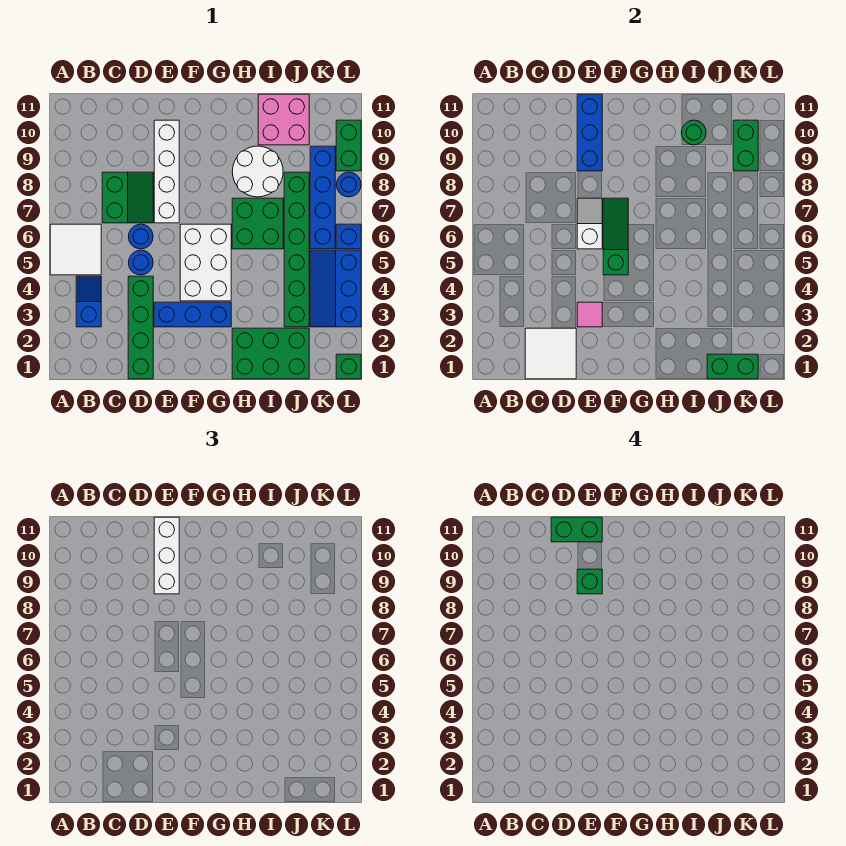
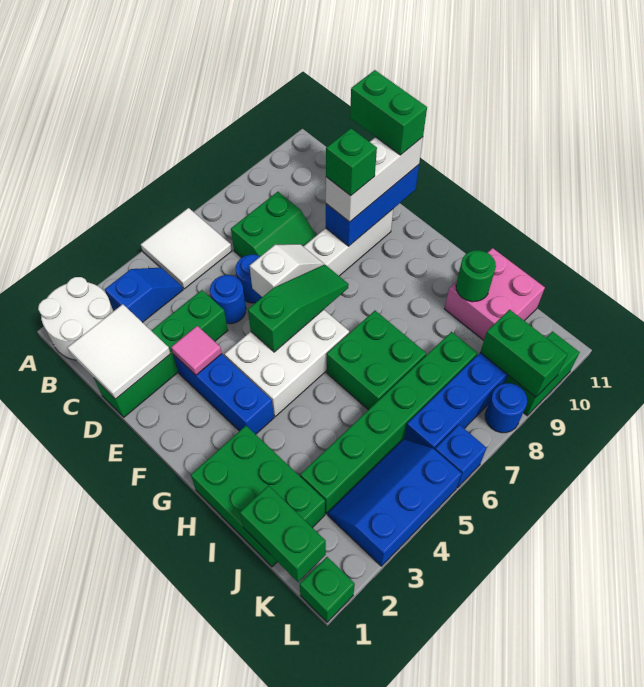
white 2x2 round brick [232,146,283,197] -> white 2x2 round brick moved to [38,277,113,360]
green 1x2 brick [733,120,758,171] -> green 1x2 brick turned to [480,310,567,397]

